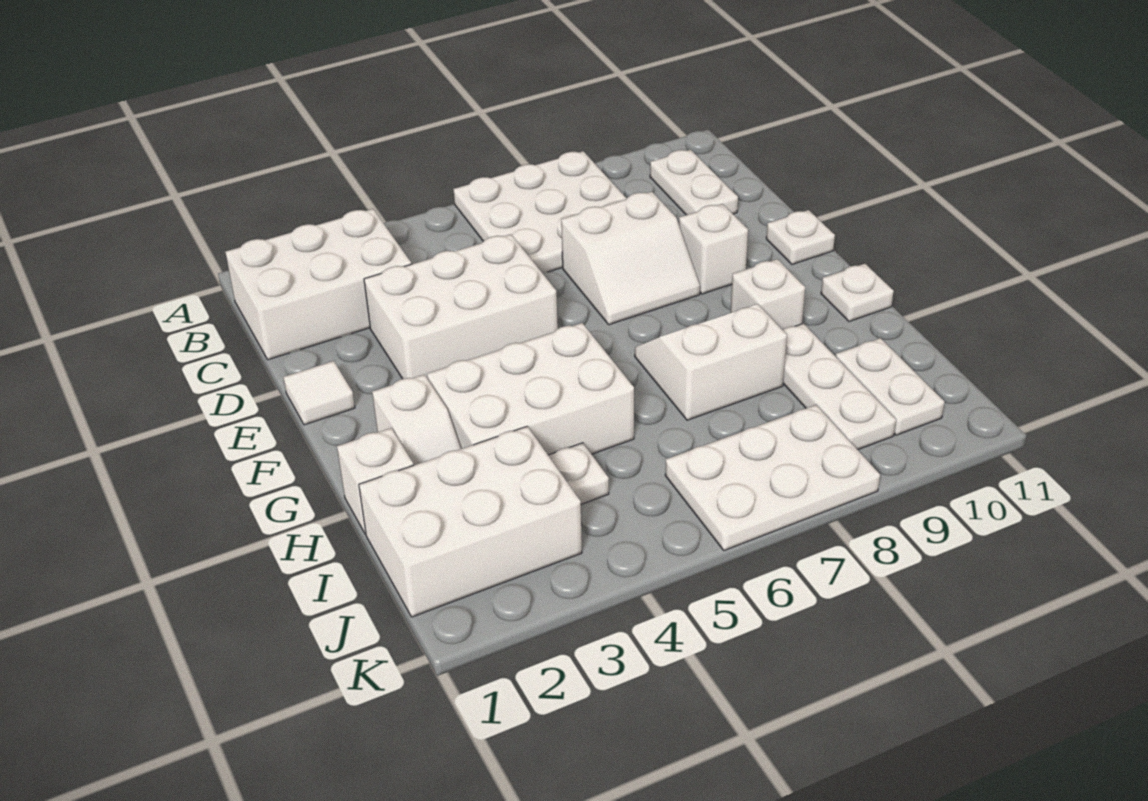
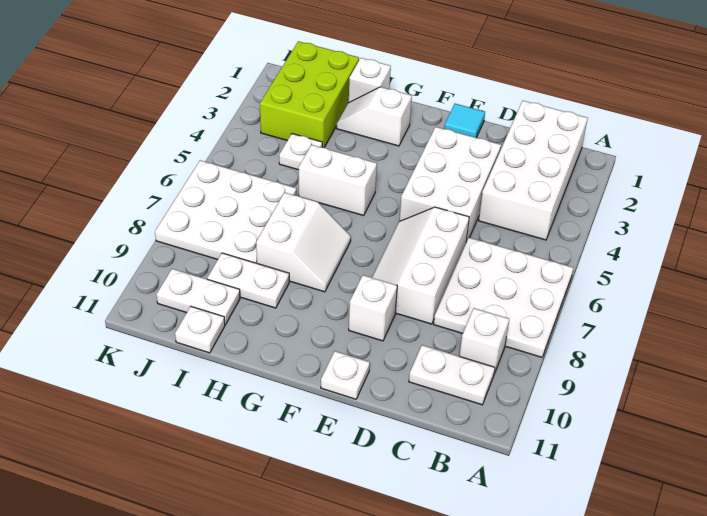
white 2x3 brick [225,209,411,360] -> white 2x4 brick [479,101,588,240]
white 2x2 slope [561,191,700,325] -> white 2x3 slope [372,207,469,324]
white 1x1 tile [283,361,355,425] -> cyan 1x1 tile [444,104,485,138]
white 2x3 brick [427,323,634,455] -> white 1x2 brick [299,145,377,216]
white 1x1 brick [730,259,805,330] -> white 1x1 brick moved to [460,308,509,374]
white 1x1 plate [821,264,894,321] -> white 1x1 plate moved to [175,307,225,353]
white 1x3 plate [783,324,896,450] -> white 1x2 plate [207,253,289,308]
white 2x3 brick [359,426,582,617] -> lime 2x3 brick [260,41,359,148]
white 2x3 plate [665,405,880,551] -> white 3x3 plate [155,160,296,263]

